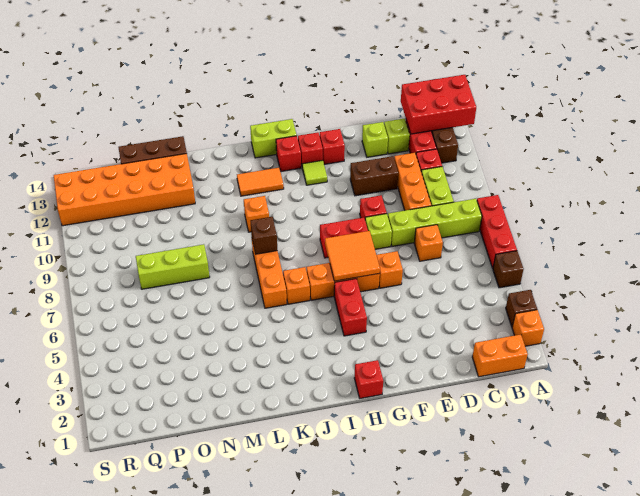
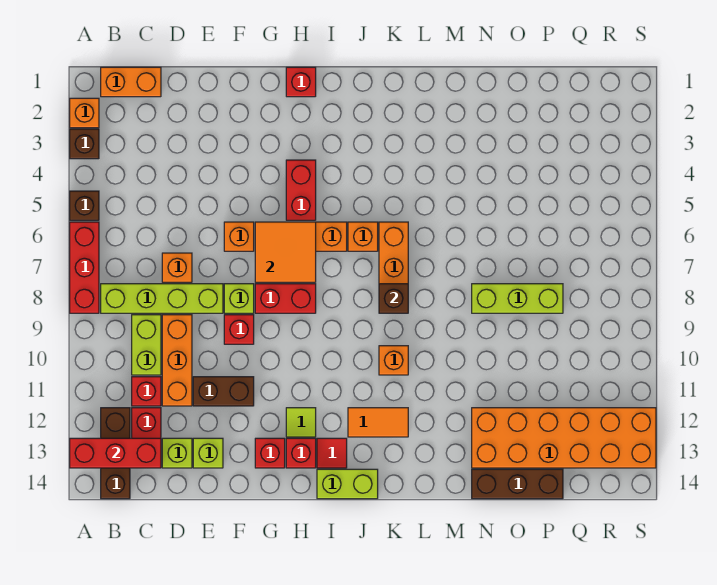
red 2x3 brick [401,75,476,134] -> red 1x3 brick [70,438,161,468]
red 1x1 brick [276,136,301,172] -> red 1x1 tile [317,438,347,468]

